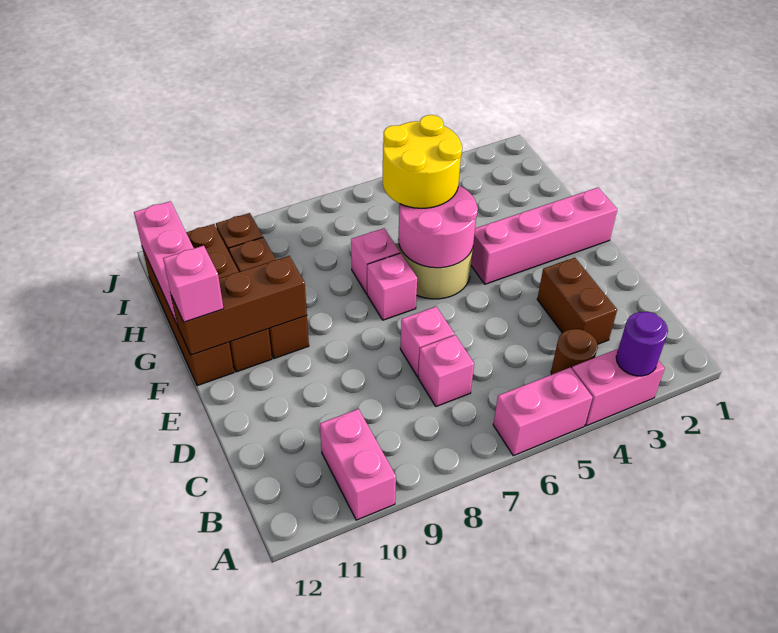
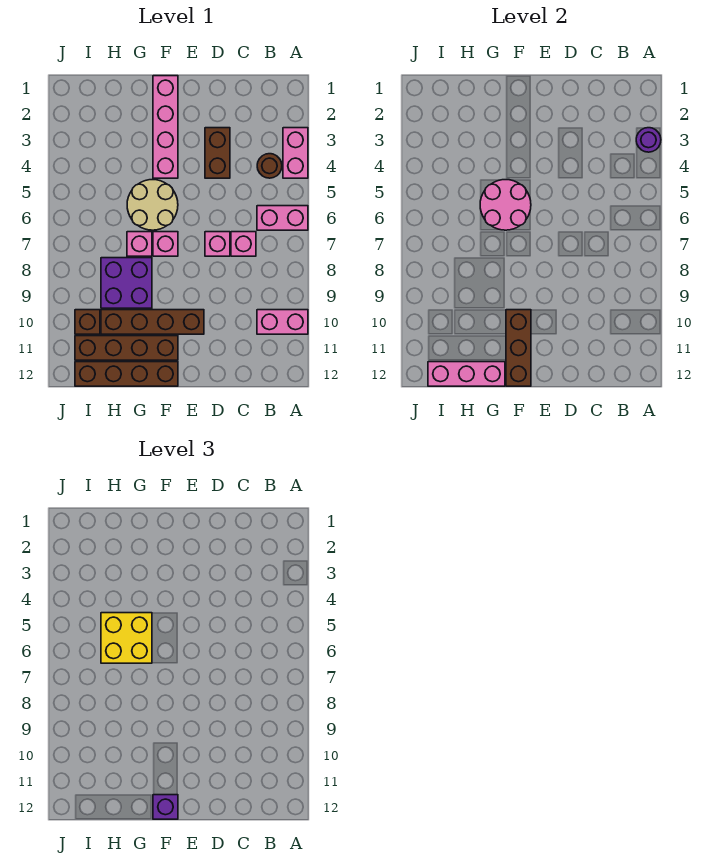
pink 1x2 brick [493,367,593,456] -> pink 1x2 brick turned to [257,206,308,230]
brown 1x2 brick [537,258,617,344] -> brown 1x2 brick turned to [205,128,230,178]
brown 1x3 brick [229,237,309,359] -> brown 1x4 brick [101,310,204,334]
pink 1x1 brick [163,246,224,322] -> purple 1x1 brick [153,795,178,819]
yellow 2x2 round brick [383,115,462,208] -> yellow 2x2 brick [101,613,152,663]
none -> purple 2x2 brick [101,258,152,308]

